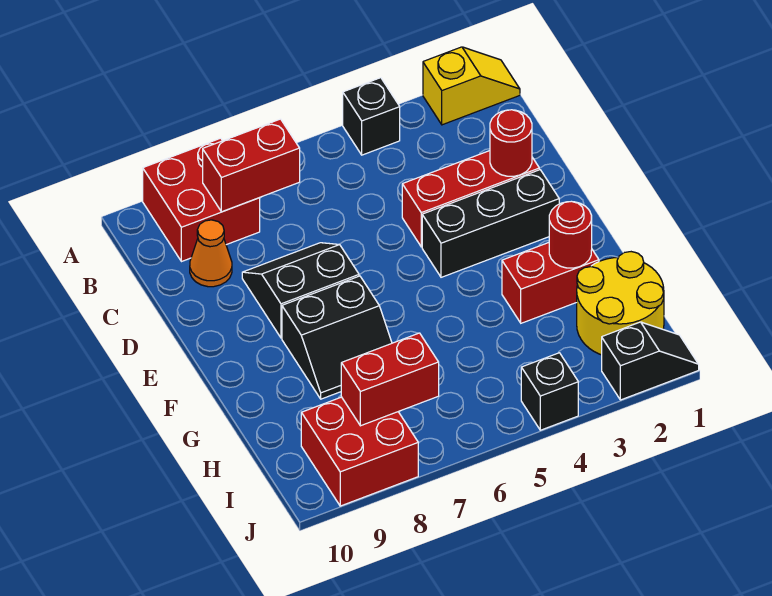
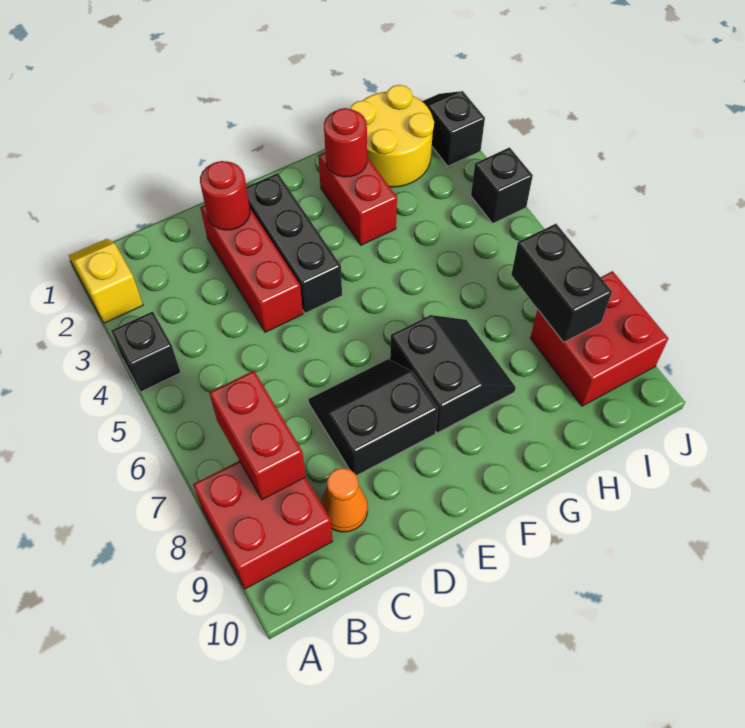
black 2x2 slope [242,243,359,338] -> black 2x2 slope turned to [308,359,438,476]
red 1x2 brick [341,333,439,426] -> black 1x2 brick [511,224,612,342]

